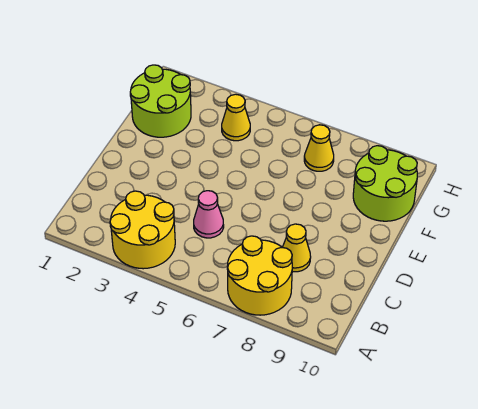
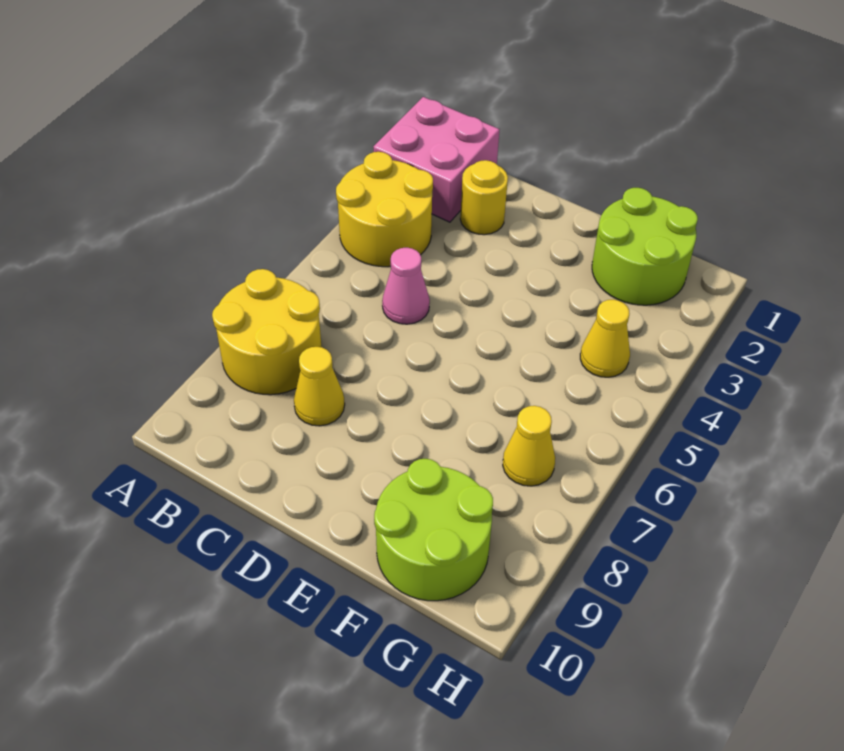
none -> pink 2x2 brick [374,97,499,222]
none -> yellow 1x1 round brick [460,160,508,235]

